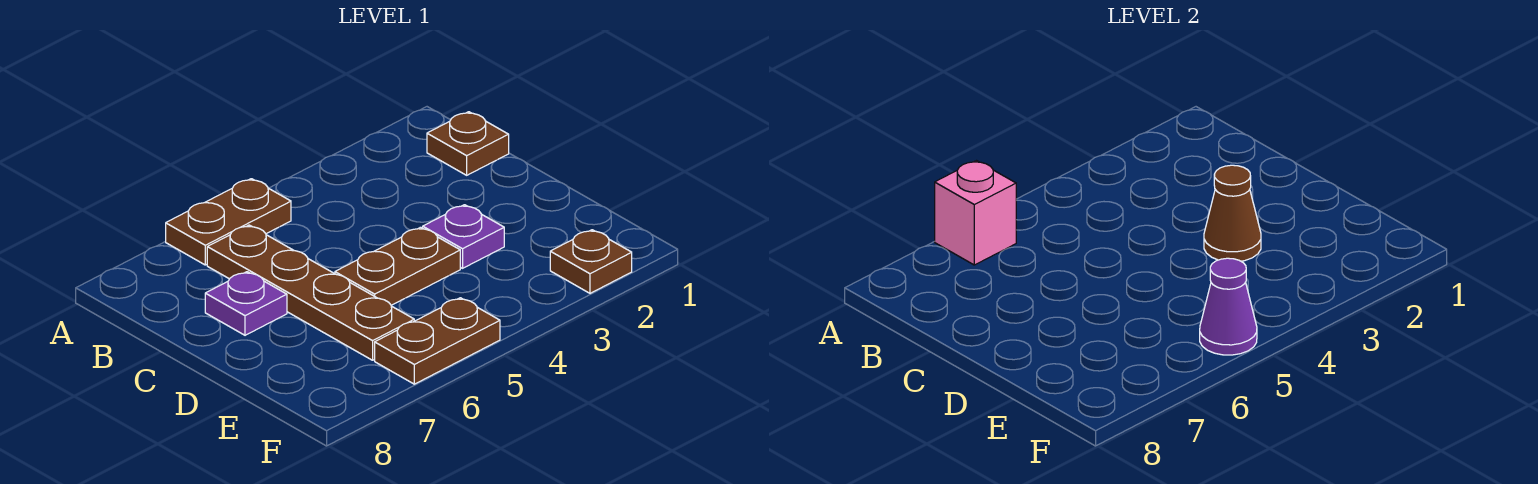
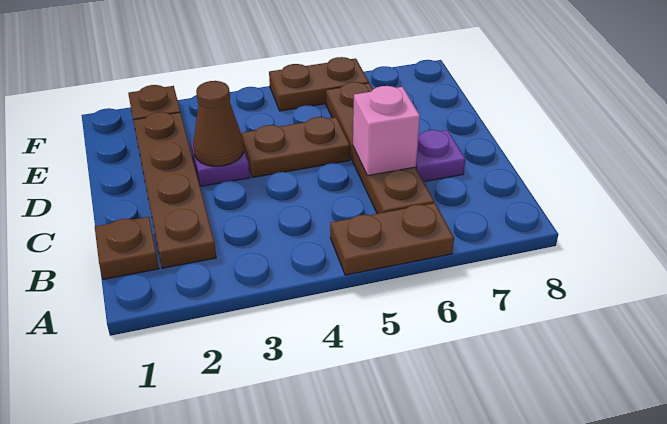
pink 1x1 brick [935,161,1016,265] -> pink 1x1 brick moved to [353,86,420,176]
none -> brown 1x4 plate [133,112,216,268]
purple 1x1 cone [1200,258,1257,355] -> none

